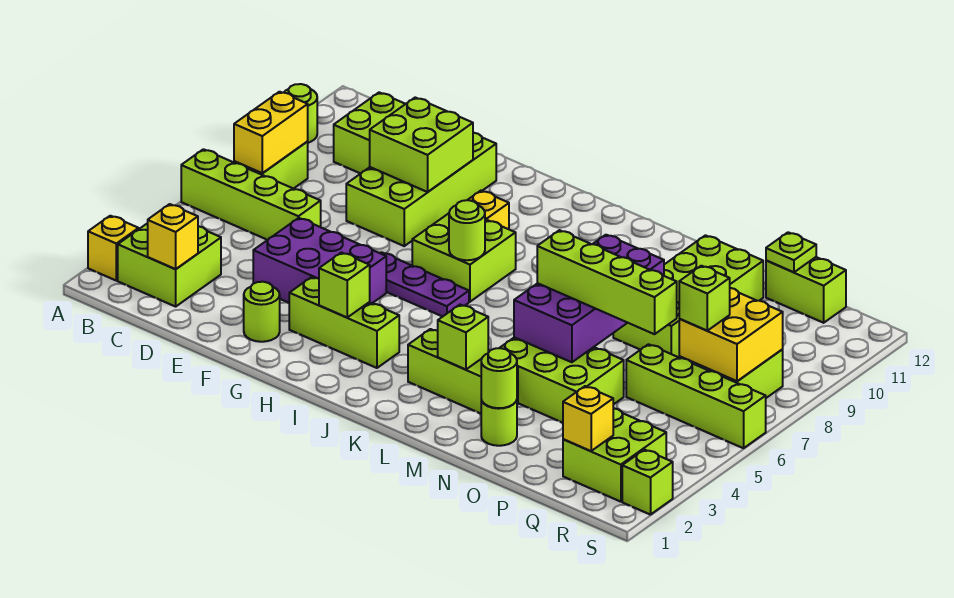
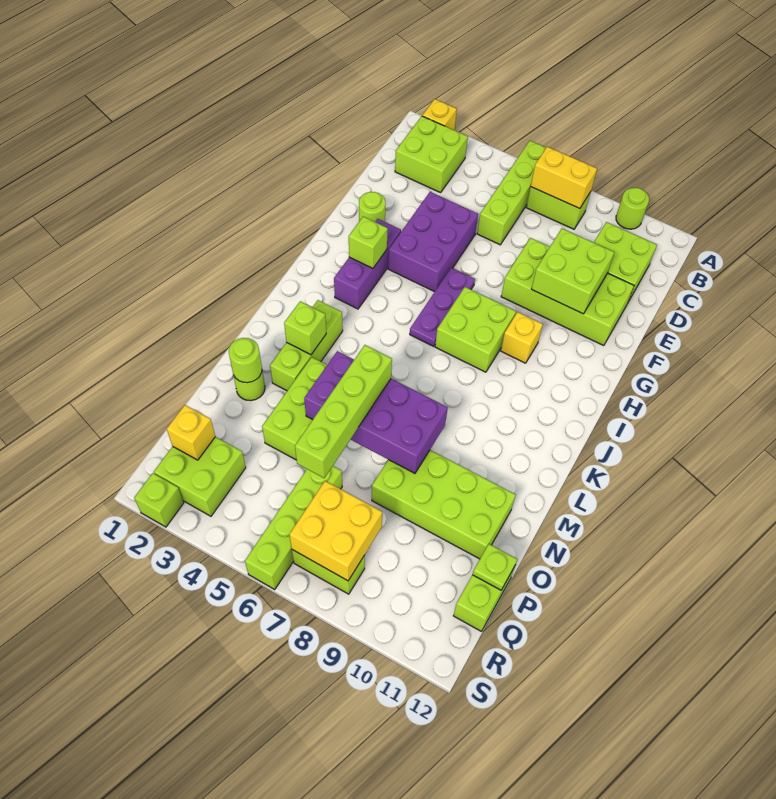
yellow 1x1 brick [148,204,198,269] -> none
lime 1x3 brick [289,277,399,368] -> purple 1x3 brick [334,219,401,309]
lime 1x1 round brick [449,200,485,260] -> none
lime 1x1 brick [679,266,730,331] -> none

